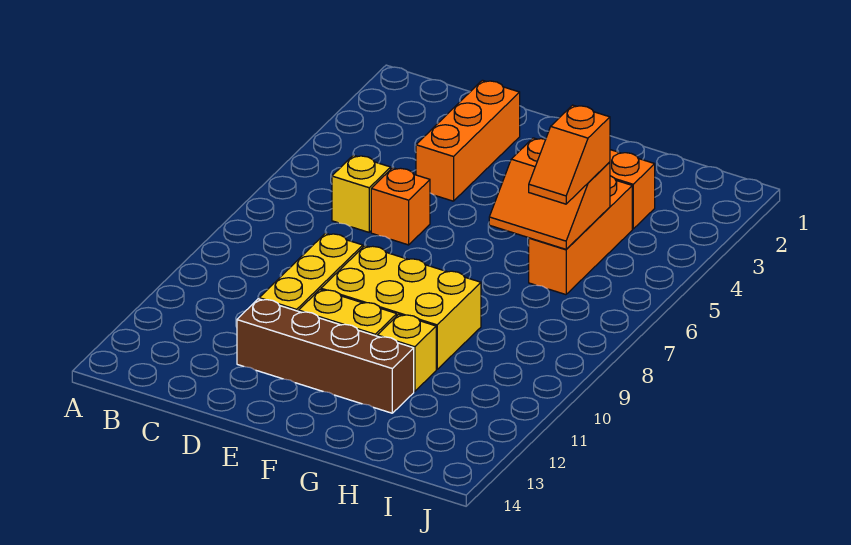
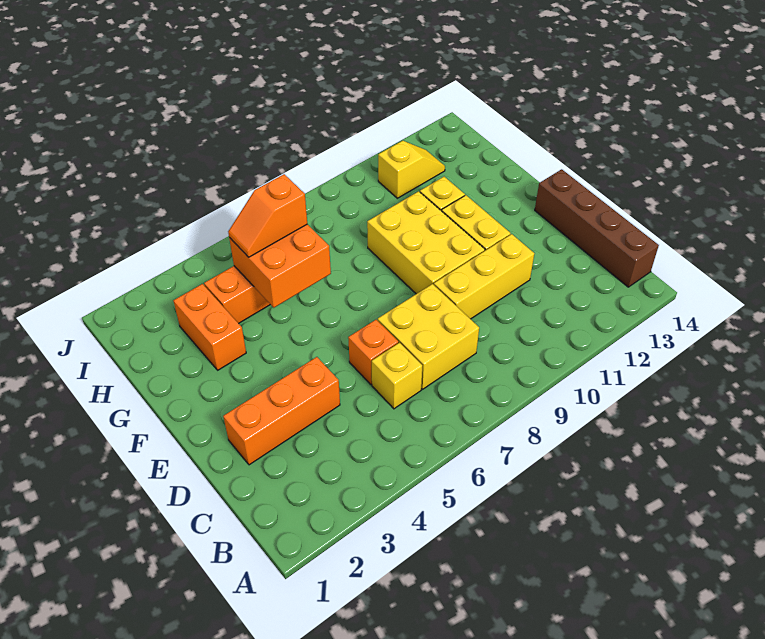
none -> yellow 2x2 brick [378,284,479,389]
brown 1x4 brick [237,299,414,413] -> brown 1x4 brick moved to [535,169,659,287]
orange 2x2 slope [489,138,610,249] -> orange 2x2 brick [229,224,331,308]
orange 1x2 slope [529,105,610,204] -> orange 1x2 slope turned to [228,174,307,257]
none -> yellow 1x2 slope [378,141,445,198]

